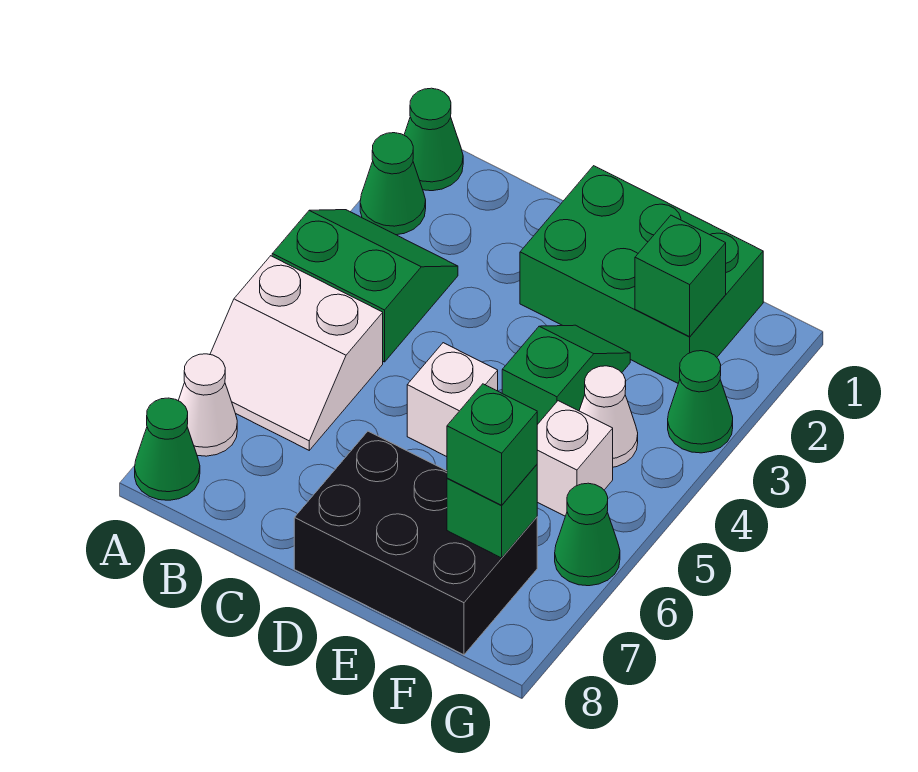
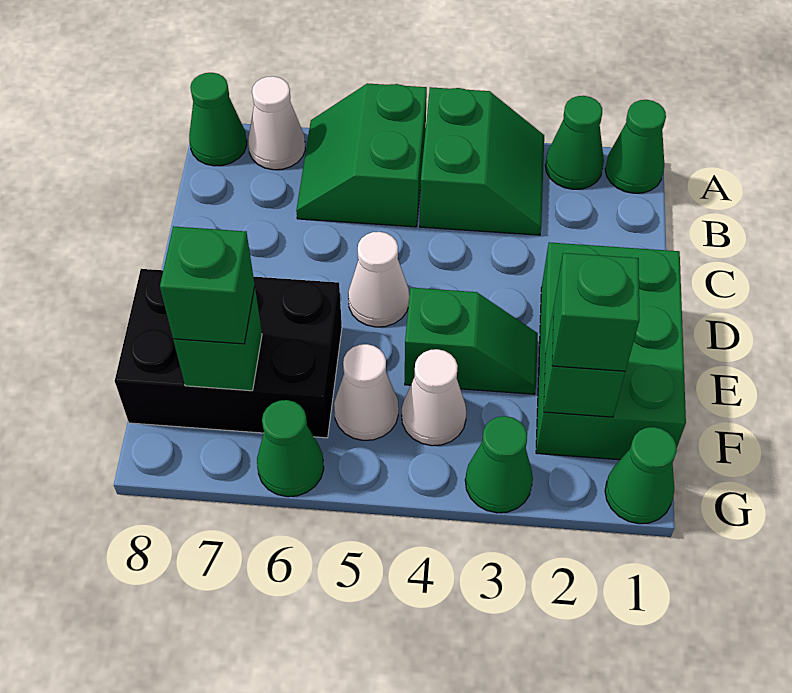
white 2x2 slope [210,256,383,450] -> green 2x2 slope [296,83,427,227]
white 1x1 brick [407,343,498,457] -> white 1x1 cone [348,232,409,327]
black 2x3 brick [294,431,537,655] -> black 2x3 brick turned to [115,269,342,438]
none -> green 1x1 brick [552,253,640,371]
white 1x1 brick [537,401,613,516] -> white 1x1 cone [334,344,399,441]
none -> green 1x1 cone [605,427,677,524]

